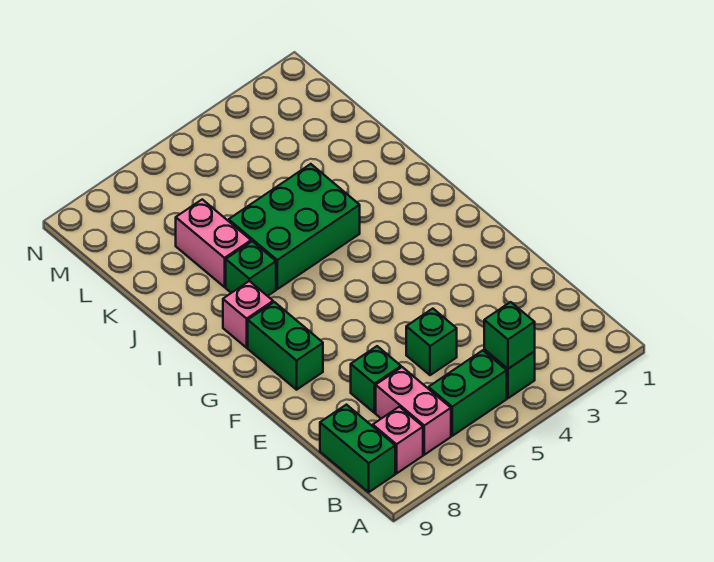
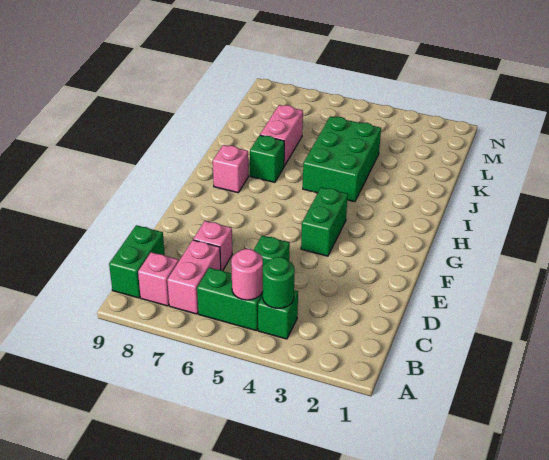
green 1x1 brick [484,302,535,369] -> green 1x1 round brick [262,257,295,308]
none -> pink 1x1 round brick [231,249,263,300]
green 1x1 brick [351,346,401,413] -> pink 1x1 brick [193,221,232,271]
green 1x2 brick [248,302,323,390] -> green 1x2 brick moved to [301,187,348,256]
green 2x3 brick [229,164,360,289] -> green 2x3 brick turned to [303,116,381,202]

